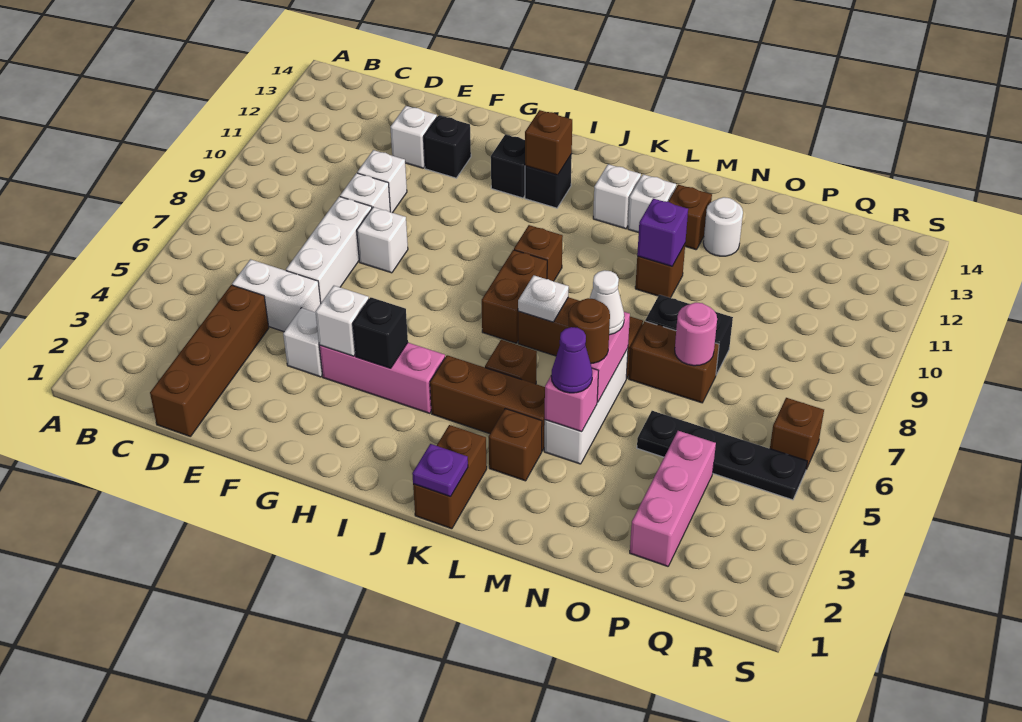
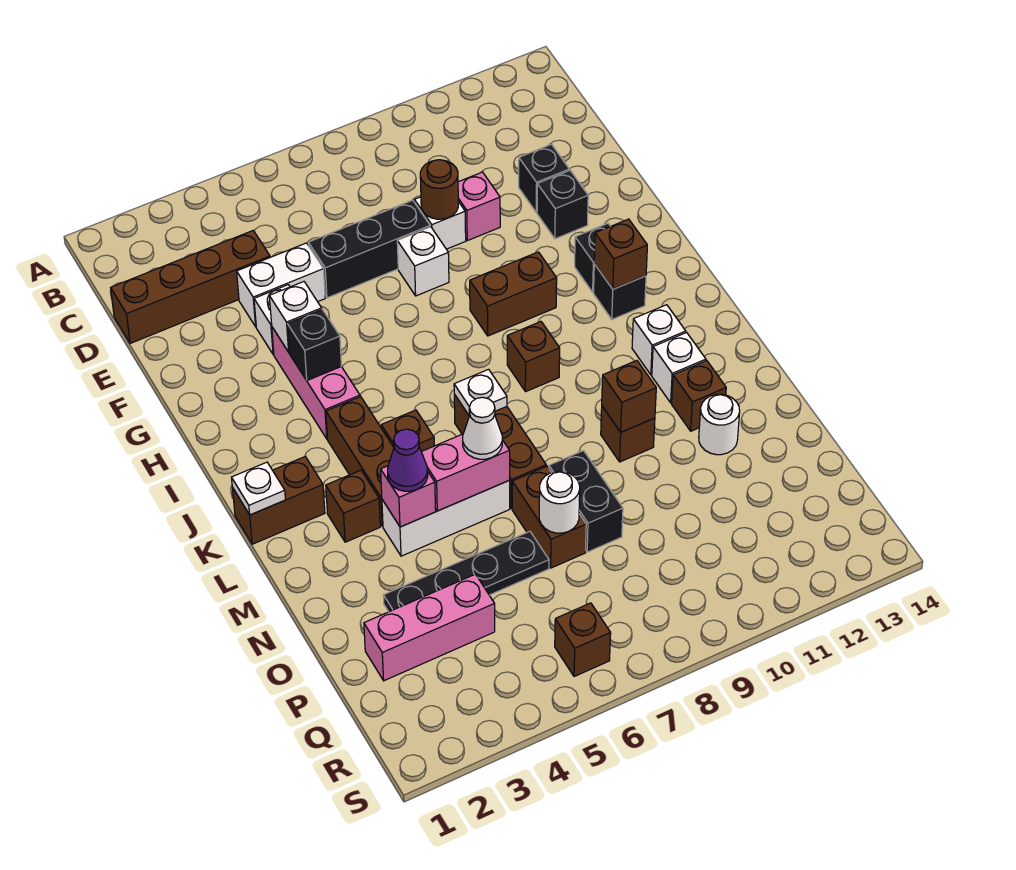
white 1x2 brick [232,259,321,332] -> white 1x2 brick turned to [237,243,325,327]
white 1x3 brick [286,197,372,303] -> black 1x3 brick [308,200,430,298]
white 1x1 brick [357,150,407,213] -> pink 1x1 brick [458,172,500,241]
white 1x1 brick [390,106,437,168] -> black 1x1 brick [519,144,569,212]
brown 1x2 brick [482,250,547,343] -> brown 1x2 brick moved to [470,252,557,336]
purple 1x1 plate [412,444,468,497] -> white 1x1 plate [232,462,286,515]
brown 1x1 round brick [569,298,610,364] -> brown 1x1 round brick moved to [420,160,458,219]
purple 1x1 brick [637,199,688,266] -> brown 1x1 brick [602,361,656,432]
black 1x4 plate [637,411,807,500] -> black 1x4 plate turned to [383,531,549,612]
pink 1x1 round brick [675,303,717,366] -> white 1x1 round brick [539,471,580,533]

